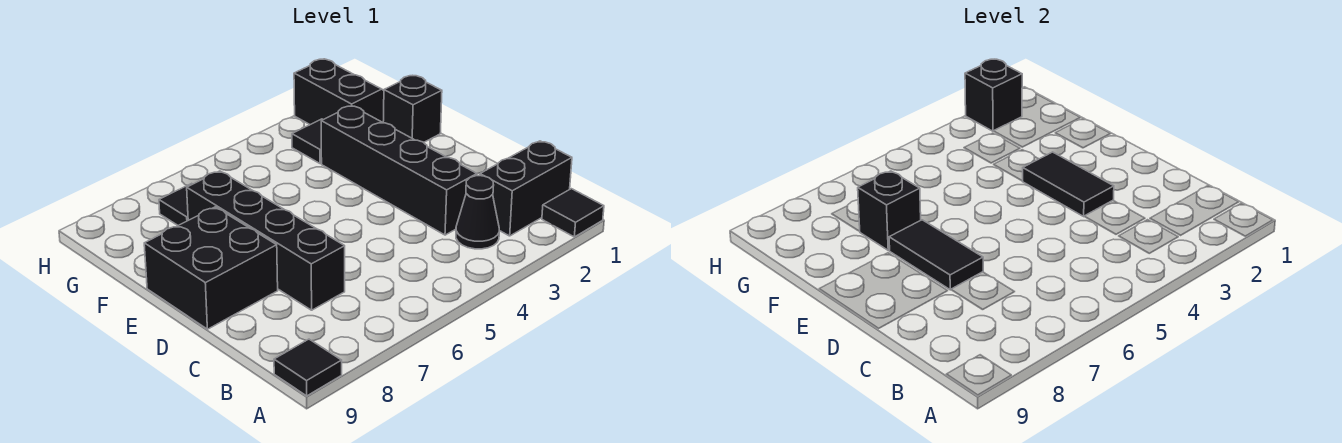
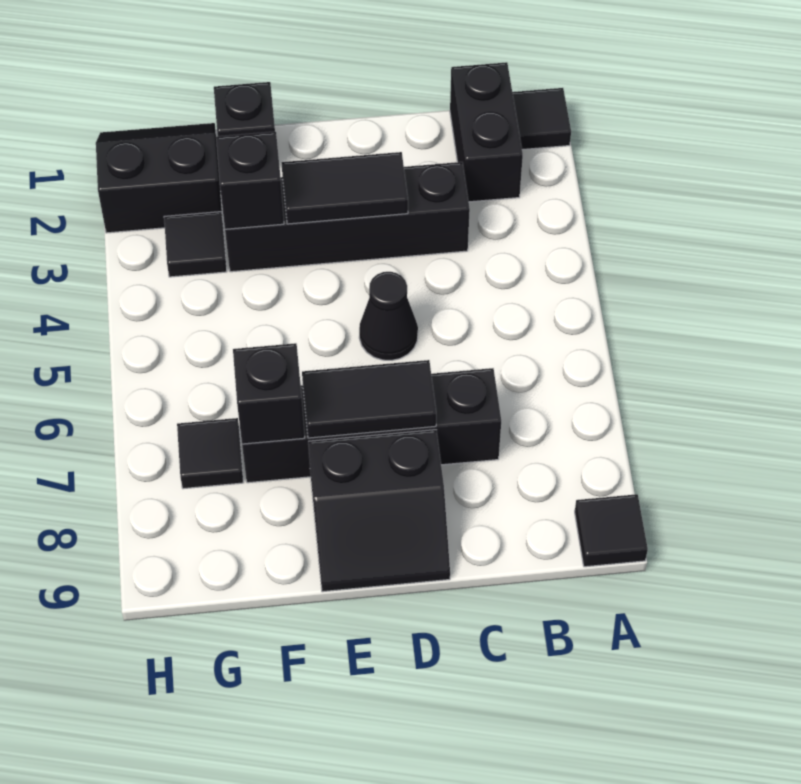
black 1x1 cone [456,176,499,249] -> black 1x1 cone moved to [359,272,418,360]
black 2x2 brick [144,207,278,329] -> black 2x2 slope [308,430,450,592]
black 1x1 brick [965,59,1022,131] -> black 1x1 brick moved to [216,132,284,229]

